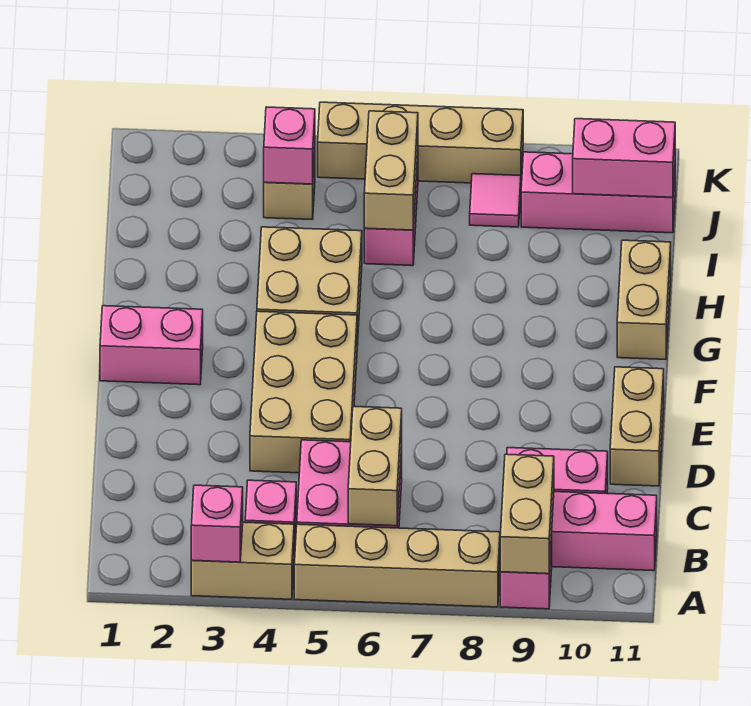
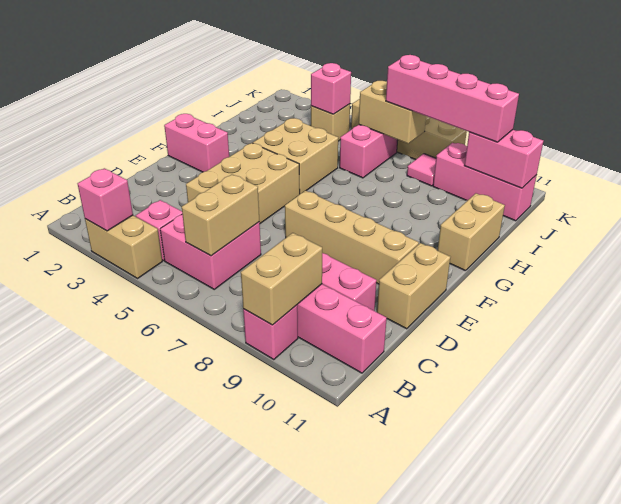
tan 1x4 brick [294,524,500,607] -> tan 1x4 brick moved to [285,191,419,284]
tan 1x2 brick [364,111,418,230] -> tan 1x2 brick turned to [359,81,426,144]
none -> pink 1x4 brick [386,55,519,142]

